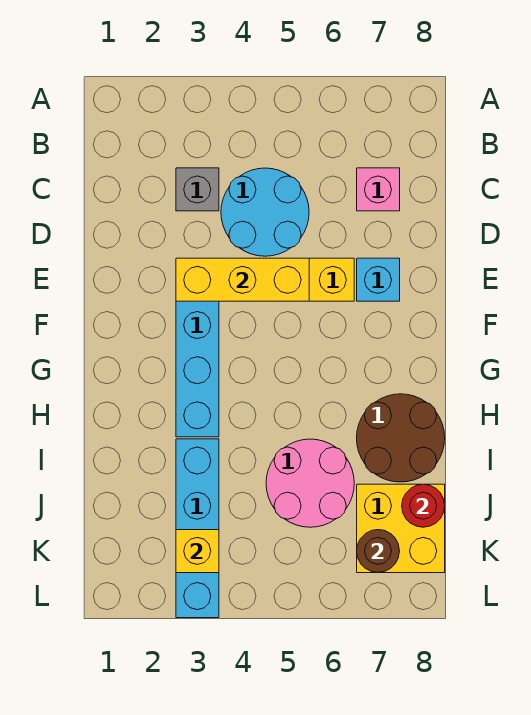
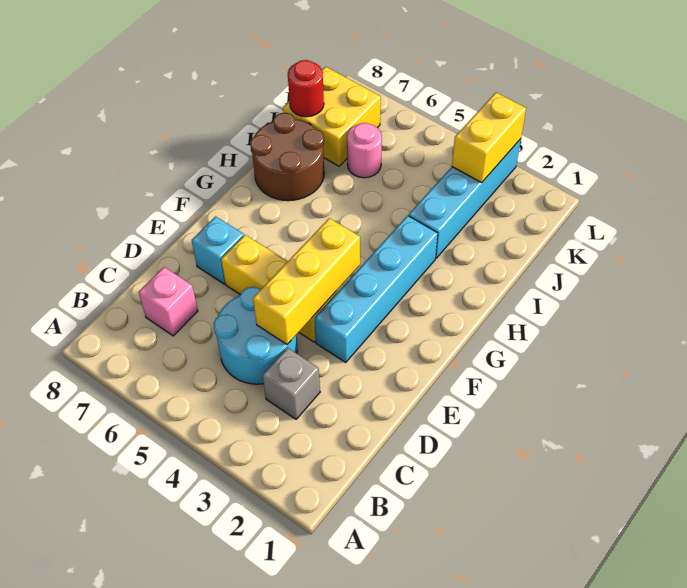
yellow 1x3 brick [176,258,309,301] -> yellow 1x3 brick turned to [253,218,360,344]
pink 2x2 round brick [266,439,354,527] -> pink 1x1 round brick [347,123,382,178]
yellow 1x1 brick [176,530,219,573] -> yellow 1x2 brick [452,93,526,183]
brown 1x1 round brick [357,530,399,572] -> none

